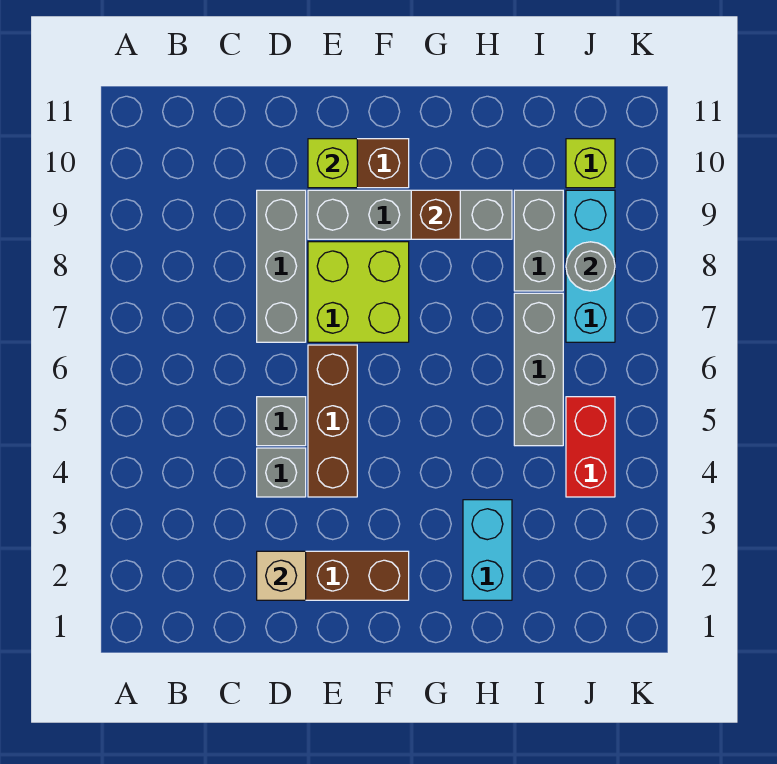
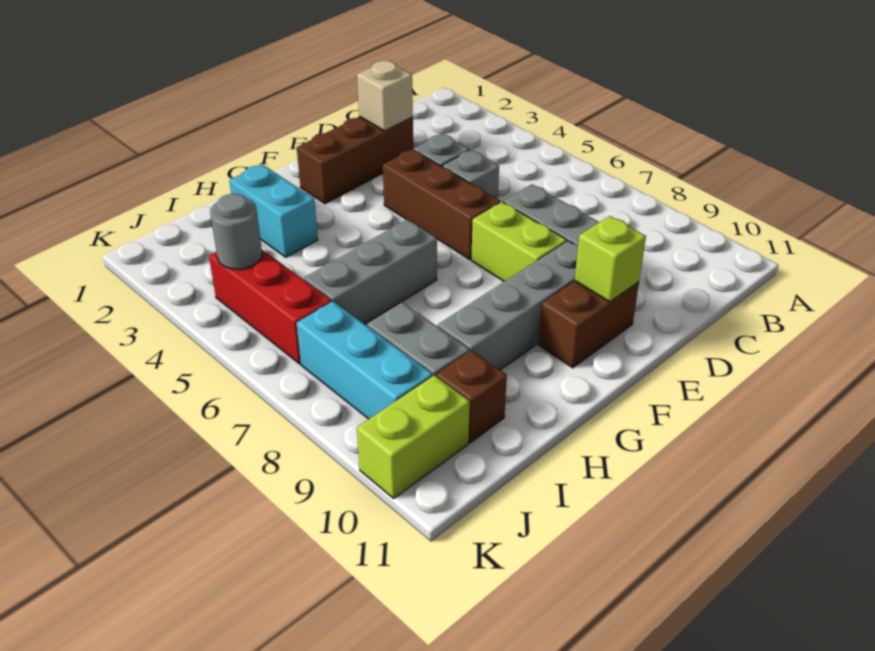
lime 2x2 brick [308,242,409,342] -> lime 1x2 brick [471,202,567,282]
brown 1x1 brick [411,190,460,239] -> brown 1x1 brick moved to [436,350,507,442]
grey 1x3 brick [514,293,563,446] -> grey 1x3 brick turned to [304,219,437,324]
red 1x2 brick [566,397,615,497] -> red 1x3 brick [209,250,332,364]
grey 1x1 round brick [566,242,615,291] -> grey 1x1 round brick moved to [210,194,262,269]
lime 1x1 brick [566,139,615,188] -> lime 1x2 brick [357,375,470,498]

